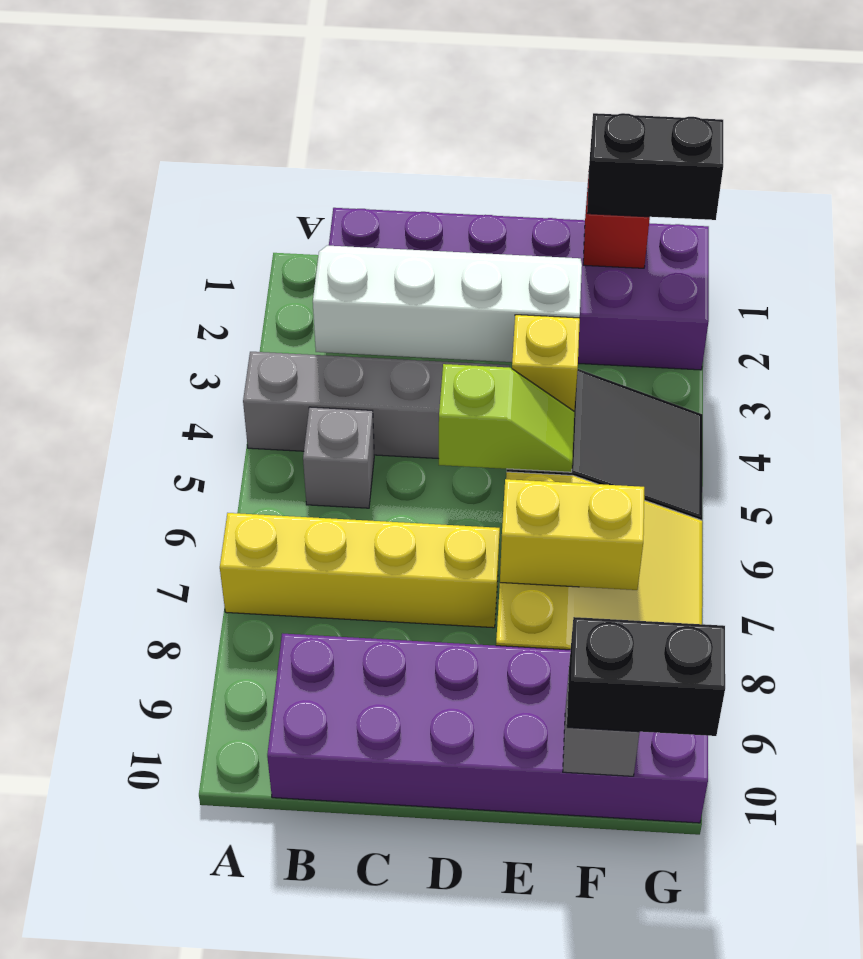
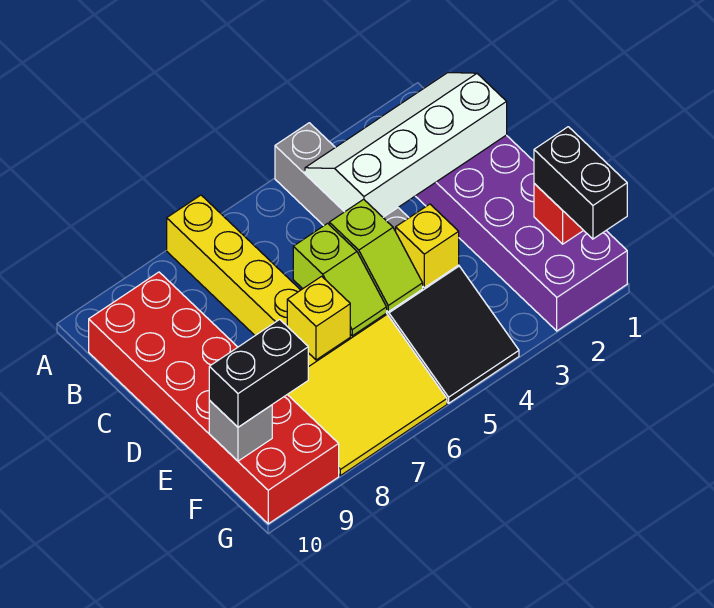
white 2x4 slope [313,246,582,362] -> white 2x4 slope turned to [305,73,507,217]
grey 1x1 brick [303,407,374,508] -> none
purple 2x6 brick [267,633,708,823] -> red 2x6 brick [89,272,339,524]
none -> lime 1x2 slope [293,223,387,336]
yellow 1x2 brick [500,479,644,590] -> yellow 1x1 brick [287,276,350,360]
black 1x2 brick [567,617,725,736] -> black 1x2 brick turned to [209,319,308,427]

